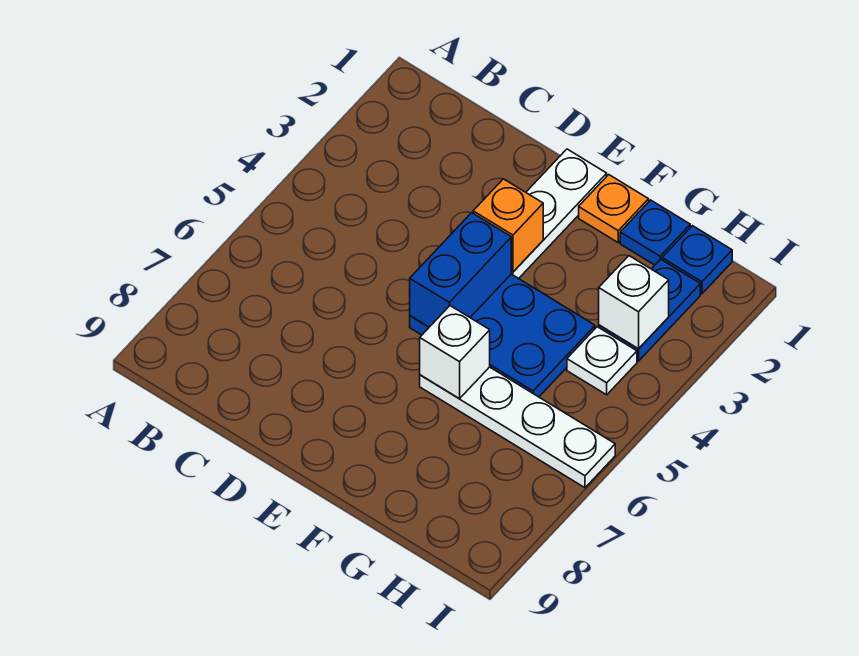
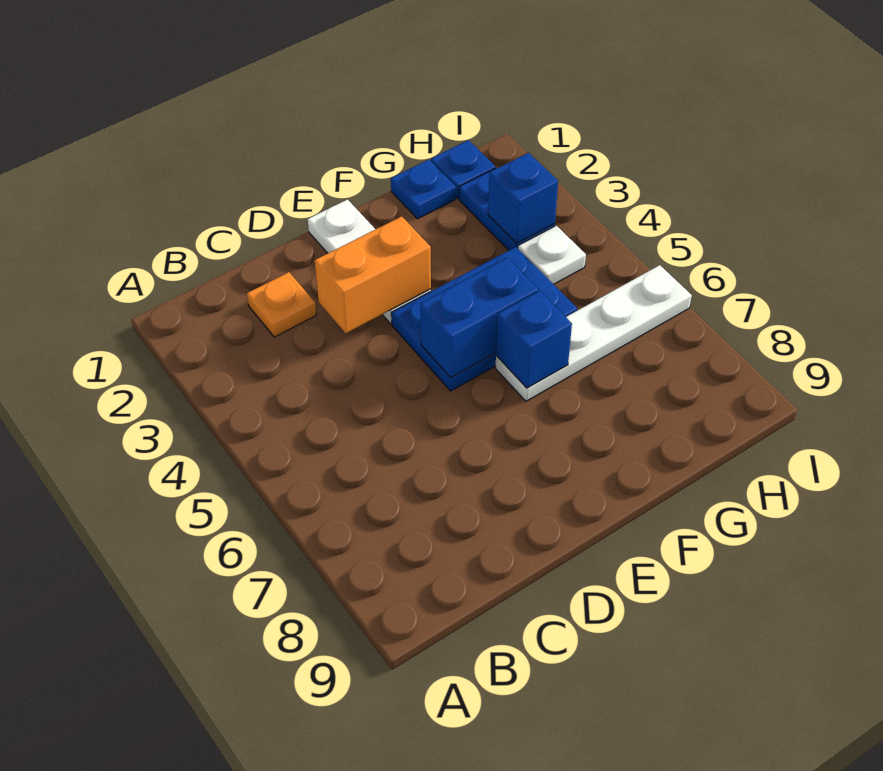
orange 1x1 brick [473,179,543,272] -> orange 1x2 brick [315,216,431,333]
blue 1x2 brick [410,213,511,327] -> blue 1x2 brick turned to [420,258,538,378]
orange 1x1 plate [579,175,649,242] -> orange 1x1 plate moved to [247,272,316,337]
white 1x1 brick [420,306,490,399] -> blue 1x1 brick [496,291,572,388]
white 1x1 brick [599,256,669,349] -> blue 1x1 brick [488,153,558,243]

